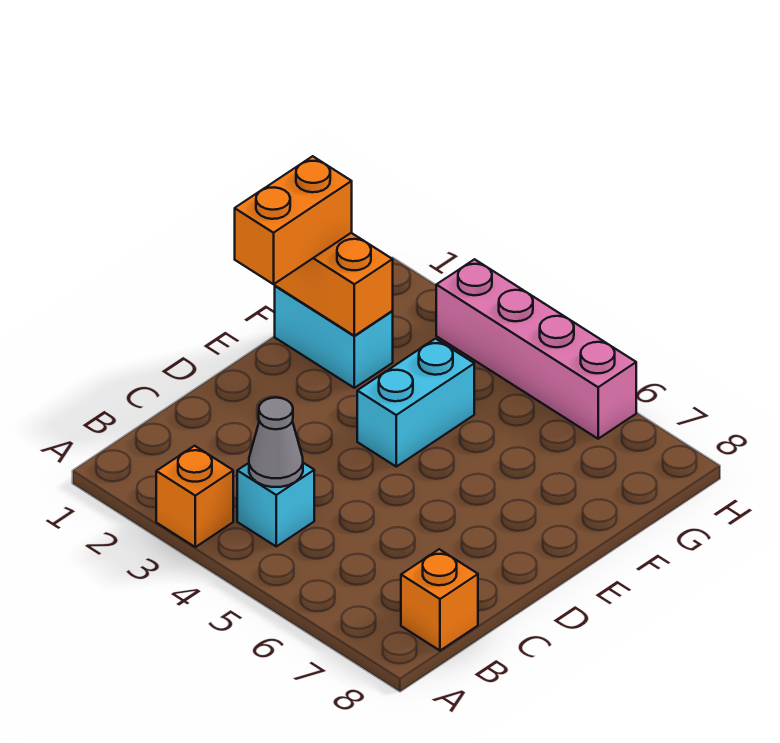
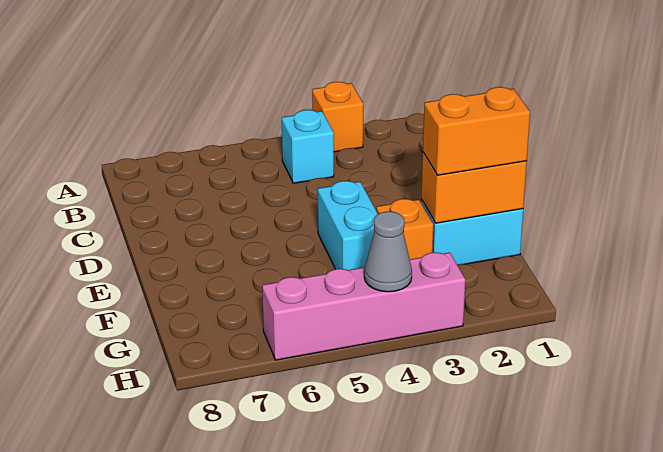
grey 1x1 cone [249,398,303,487] -> grey 1x1 cone moved to [364,211,412,292]
orange 1x1 brick [401,549,478,651] -> orange 1x1 brick moved to [376,199,433,259]
orange 1x2 brick [235,156,352,284] -> orange 1x2 brick turned to [423,87,530,175]

